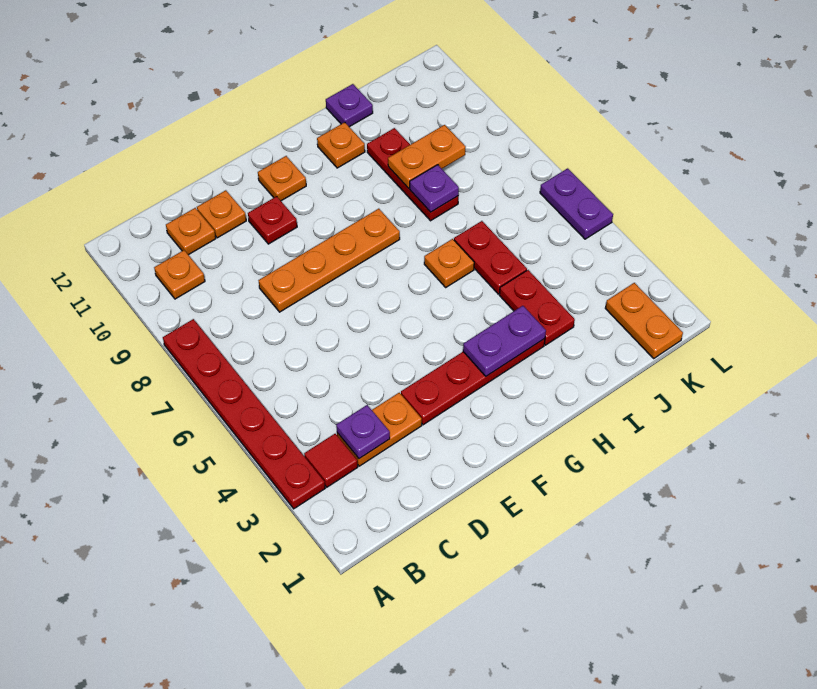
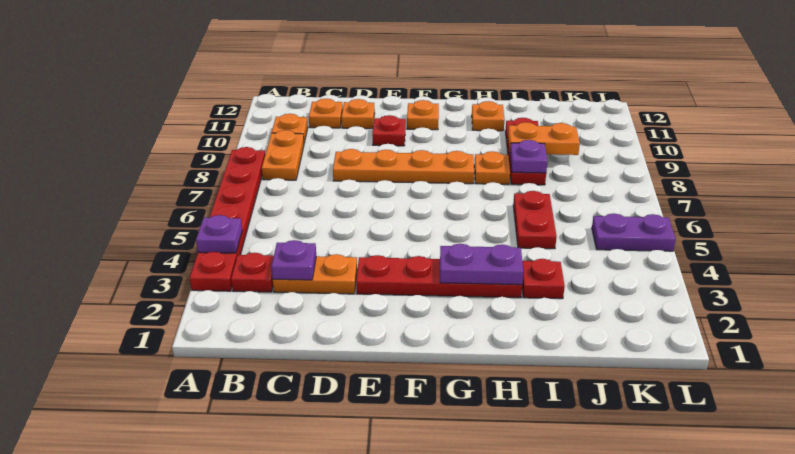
red 1x1 tile [304,434,358,487] -> red 1x1 plate [231,253,274,292]
orange 1x1 plate [424,239,474,287] -> orange 1x1 plate moved to [474,151,510,184]
red 1x2 plate [499,270,575,345] -> red 1x1 plate [522,259,565,299]
purple 1x1 plate [326,84,373,127] -> purple 1x1 plate moved to [196,215,242,253]
orange 1x2 plate [605,283,683,358] -> orange 1x2 plate moved to [262,130,304,180]
purple 1x2 plate [540,168,613,239] -> purple 1x2 plate turned to [592,213,676,251]

